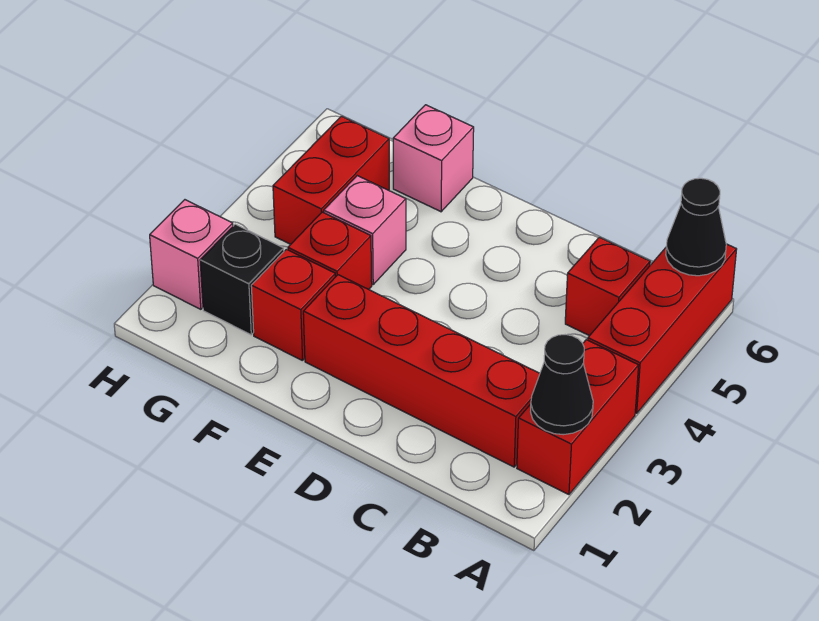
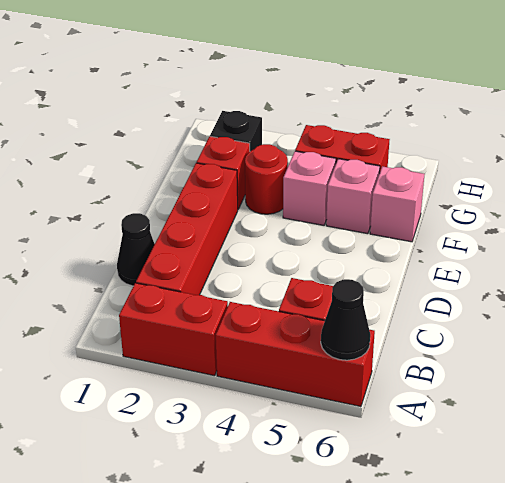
black 1x1 cone [531,335,593,435] -> black 1x1 cone moved to [117,213,155,286]
red 1x1 brick [288,212,372,289] -> red 1x1 round brick [245,144,288,214]
pink 1x1 brick [150,200,233,309] -> pink 1x1 brick moved to [326,159,380,234]

